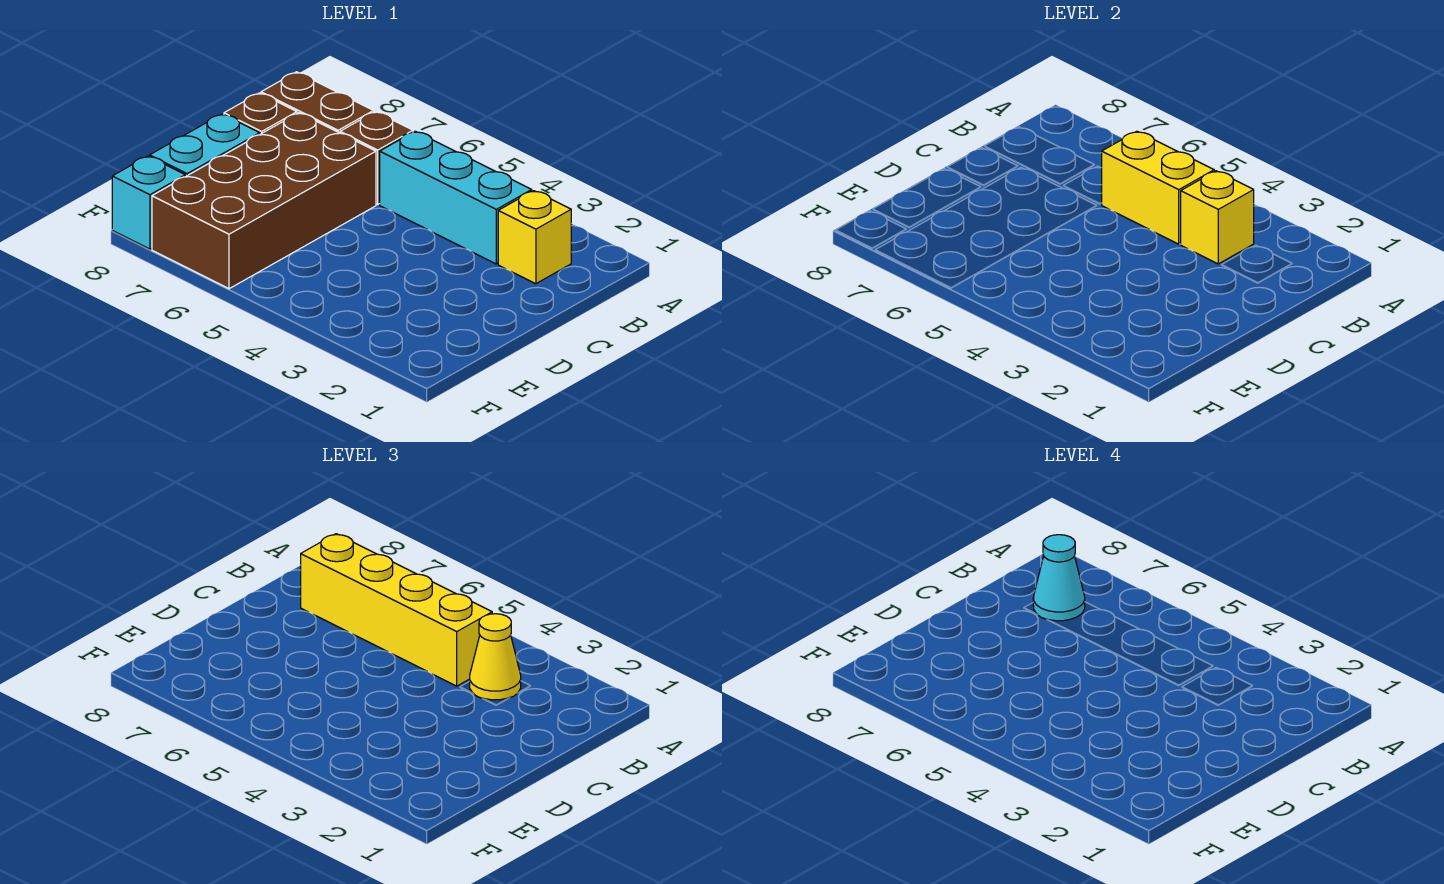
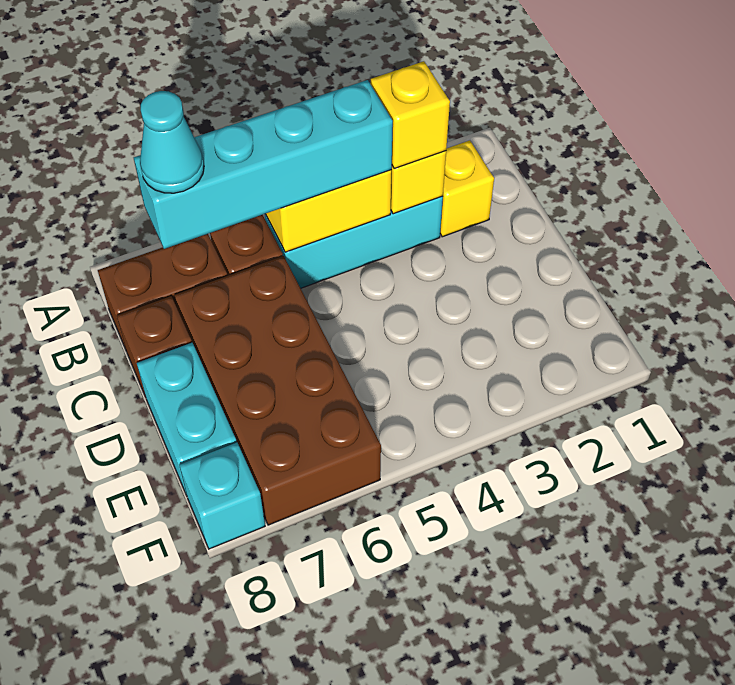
yellow 1x1 cone [470,614,521,700] -> yellow 1x1 brick [370,61,450,168]
yellow 1x4 brick [301,534,492,686] -> cyan 1x4 brick [134,80,393,249]

